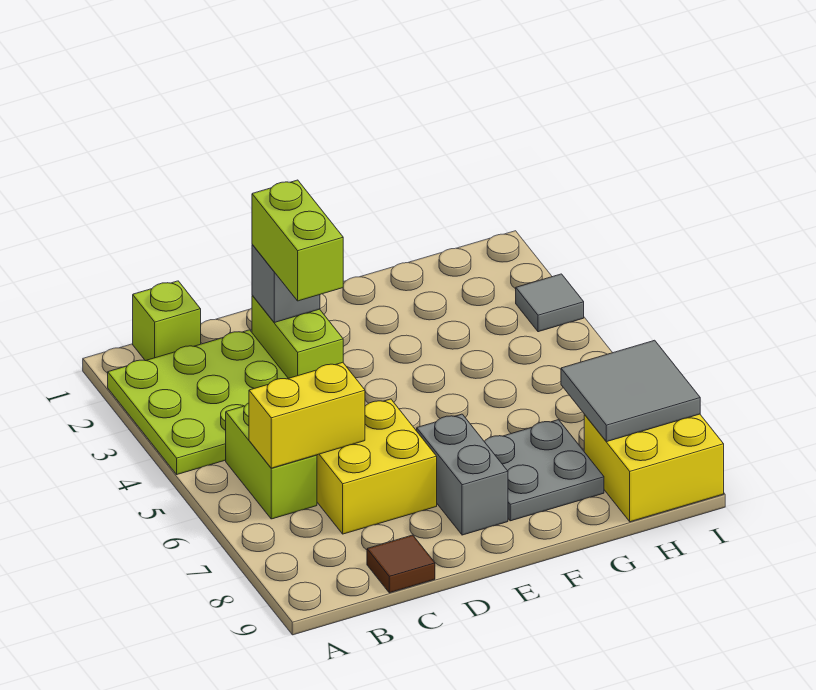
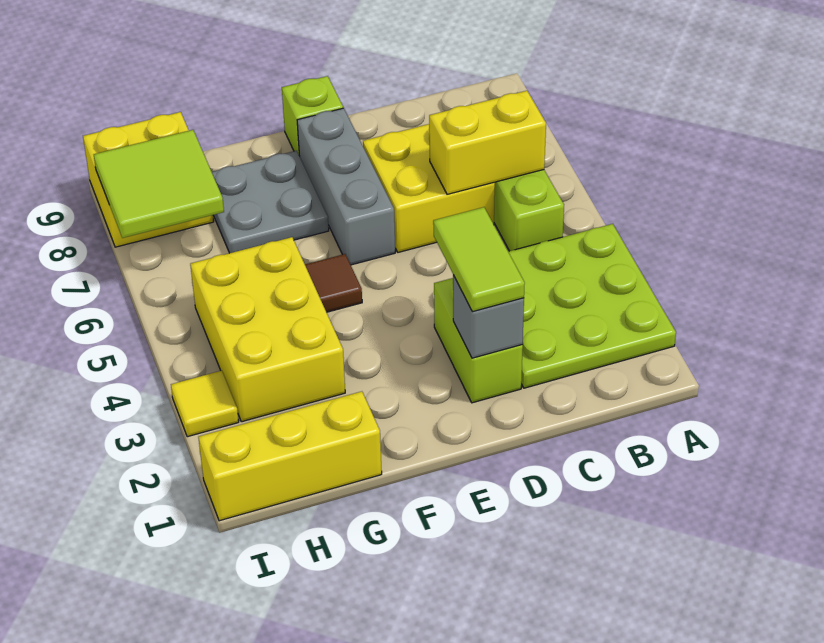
lime 1x1 brick [133,281,201,361] -> lime 1x1 brick moved to [282,76,343,154]
brown 1x1 tile [367,535,435,593] -> brown 1x1 tile moved to [305,254,362,312]
lime 1x2 brick [252,180,343,301] -> lime 1x2 tile [433,207,525,312]
grey 1x2 brick [417,414,508,535] -> grey 1x3 brick [297,108,395,265]
none -> yellow 1x3 brick [198,391,382,521]
none -> yellow 2x3 brick [190,237,345,422]
grey 2x2 tile [561,340,700,442] -> lime 2x2 tile [94,130,224,238]
grey 1x1 tile [516,274,584,332] -> yellow 1x1 tile [171,371,239,437]

